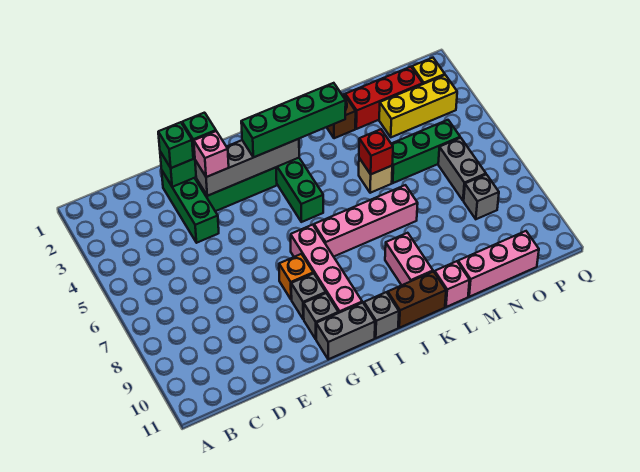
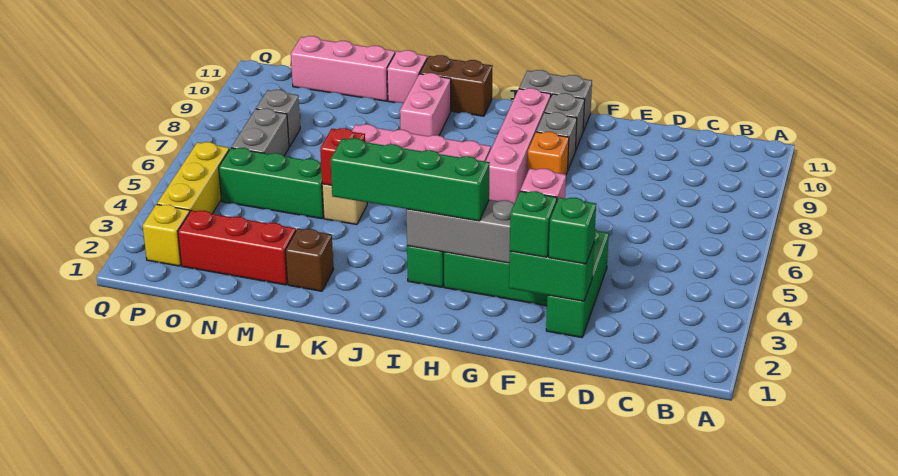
grey 1x1 brick [364,292,399,338] -> none
yellow 1x3 brick [379,75,457,137] -> yellow 1x3 brick turned to [157,142,229,214]

